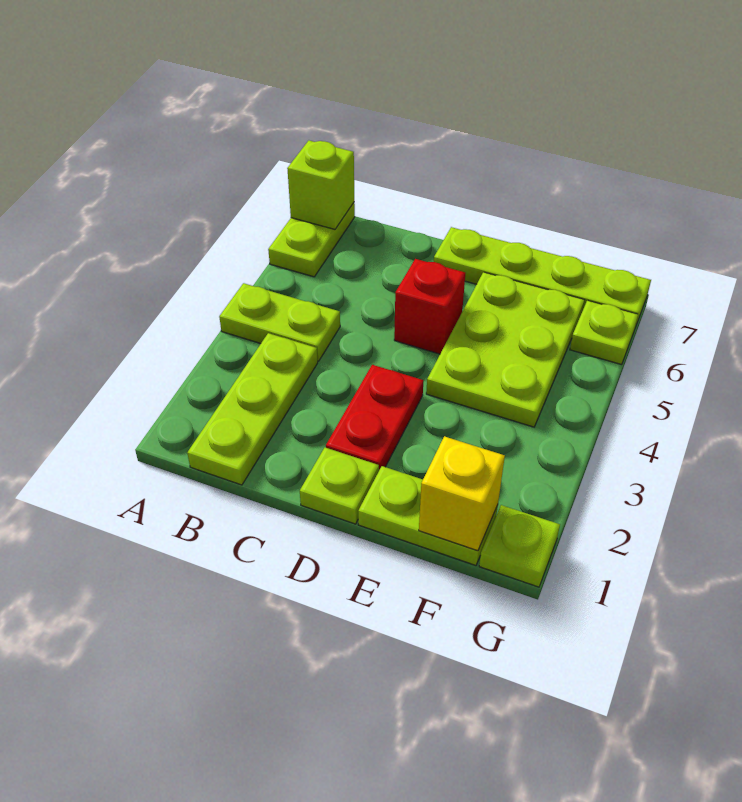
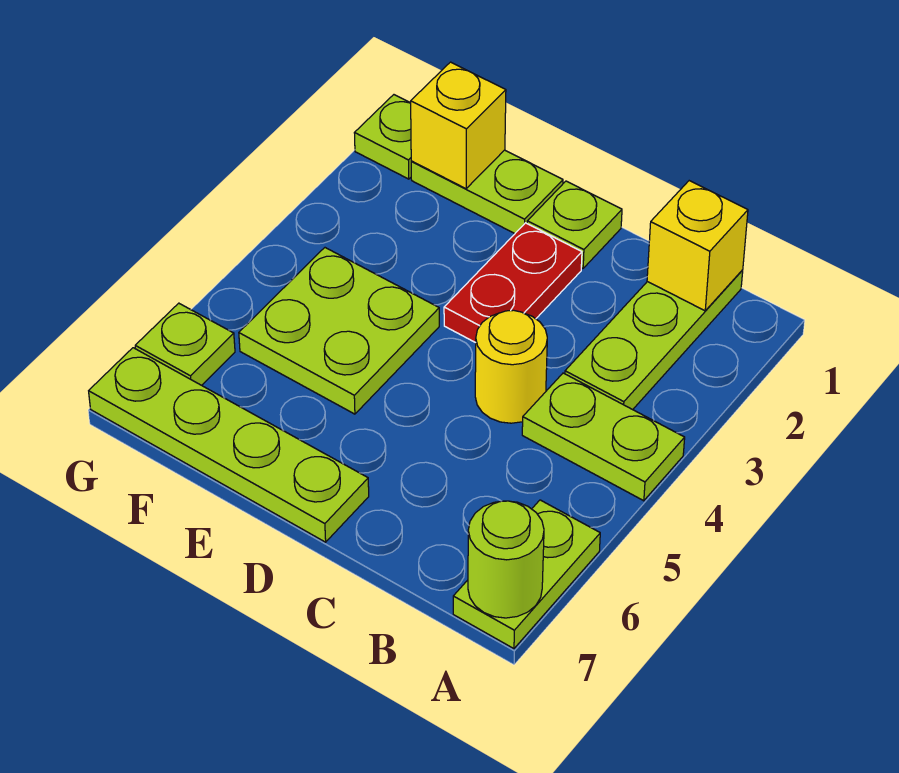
lime 1x1 brick [287,141,354,229] -> lime 1x1 round brick [468,501,544,618]
none -> yellow 1x1 brick [647,181,748,311]
none -> yellow 1x1 round brick [475,310,547,423]
red 1x1 brick [394,259,465,354] -> none
lime 2x3 plate [426,272,584,427] -> lime 2x2 plate [239,248,439,414]

